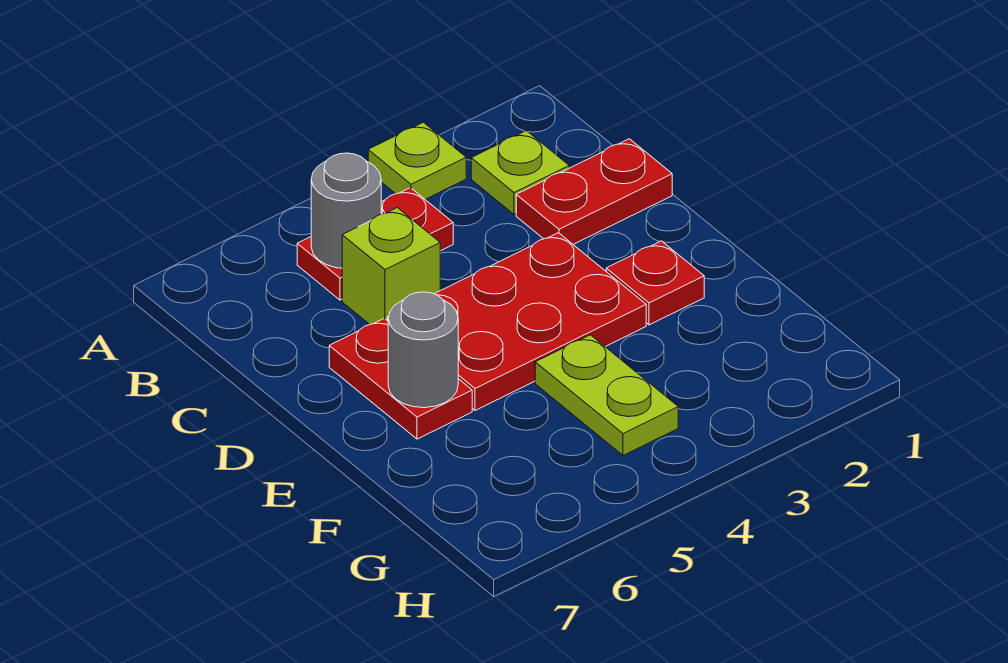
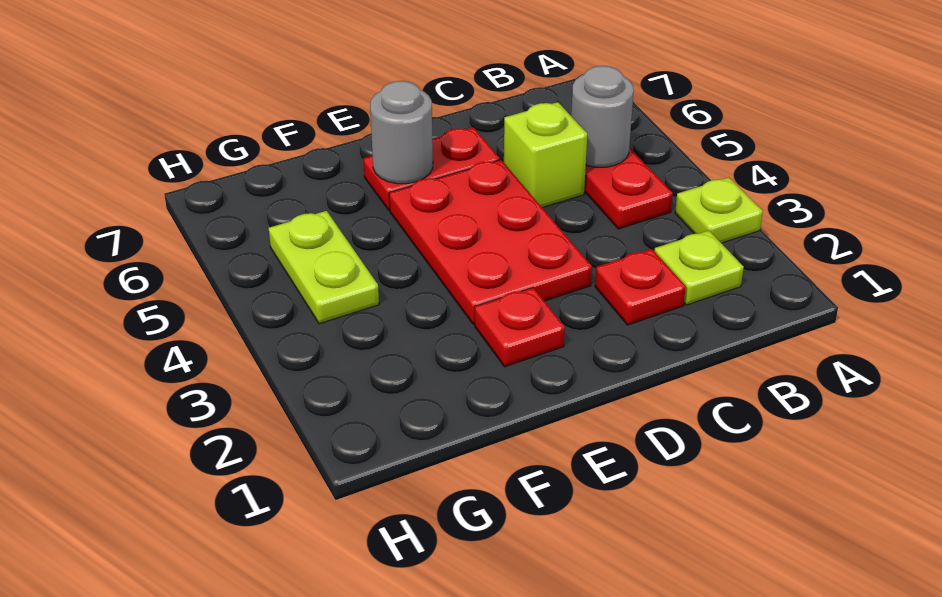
red 1x2 plate [516,139,672,244] -> red 1x1 plate [595,249,686,325]
lime 1x2 plate [535,335,678,456] -> lime 1x2 plate turned to [269,211,379,324]

